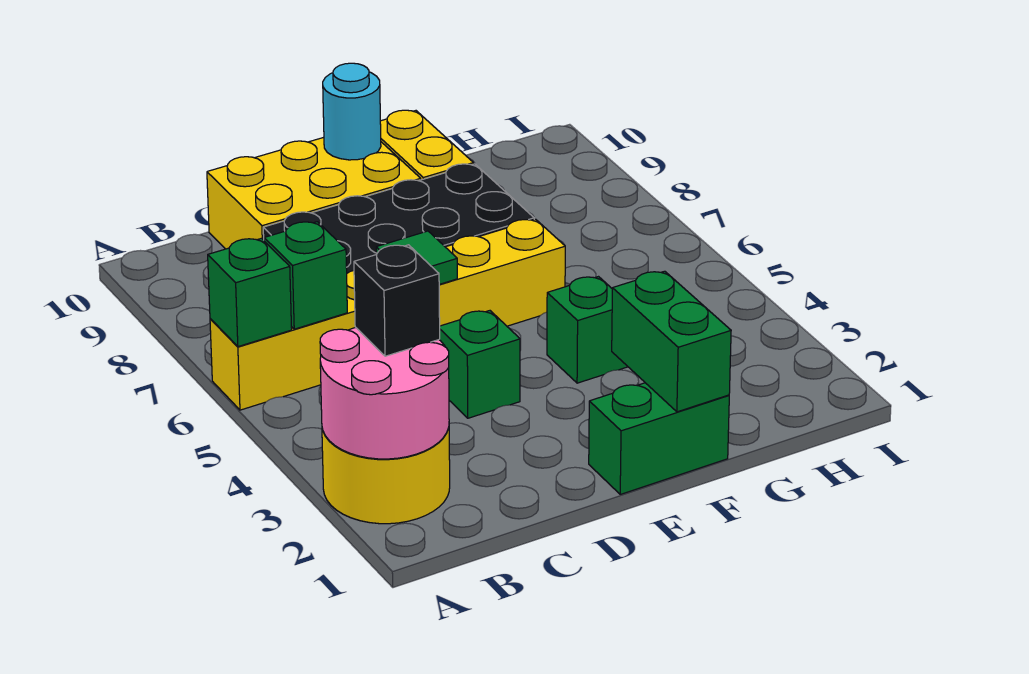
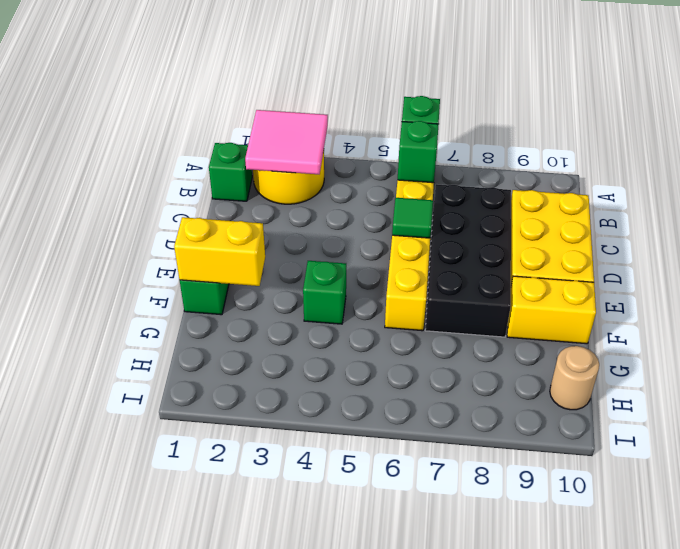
pink 2x2 round brick [320,327,449,459] -> pink 2x2 tile [245,110,328,174]
black 1x1 brick [354,245,440,356] -> none
green 1x1 brick [439,311,520,418] -> green 1x1 brick moved to [209,143,252,201]
cyan 1x1 round brick [323,63,381,160] -> none
green 1x2 brick [612,271,731,412] -> yellow 1x2 brick [174,217,265,286]
none -> tan 1x1 round brick [550,346,599,410]

